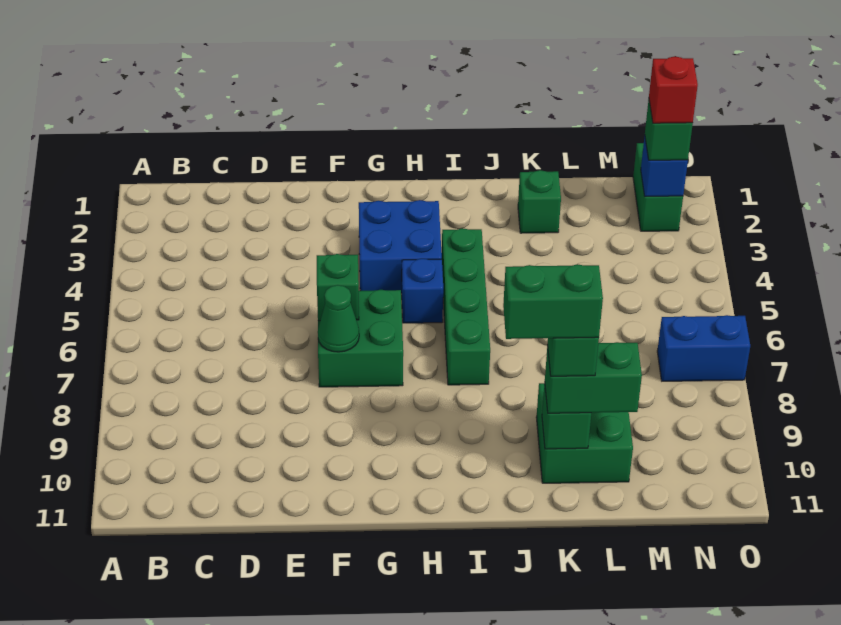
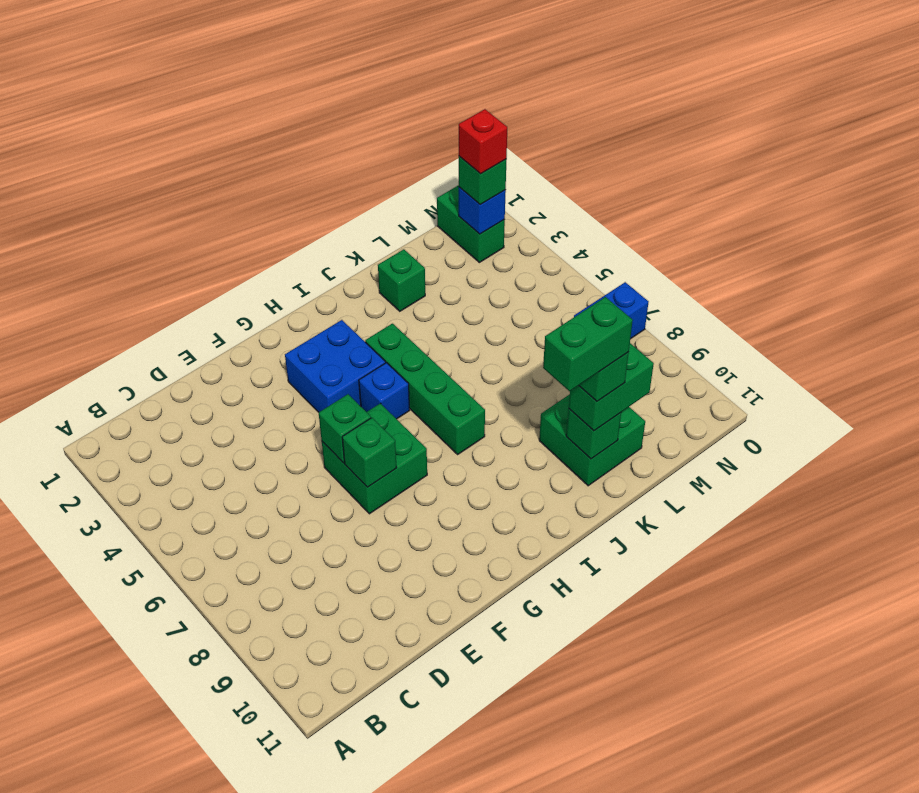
green 1x1 cone [318,285,359,352] -> green 1x1 brick [342,418,397,487]

